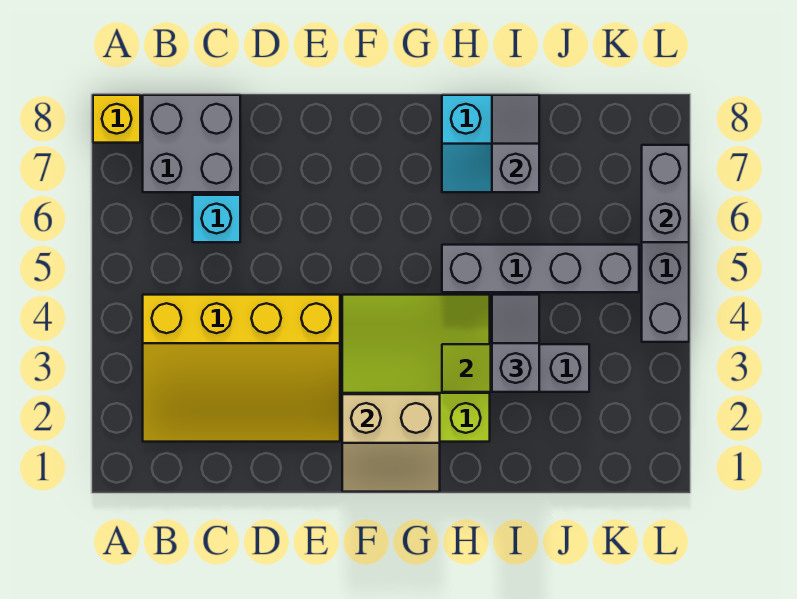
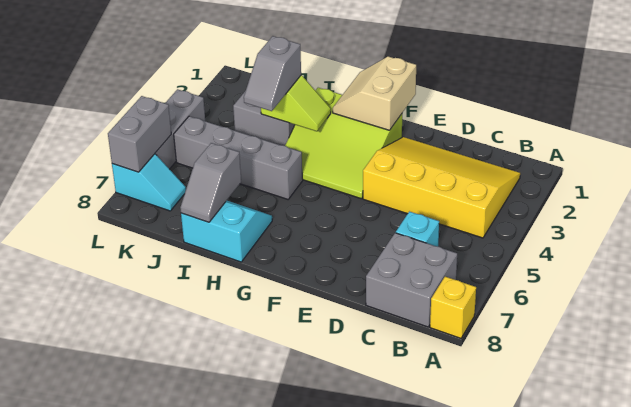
tan 2x2 slope [342,394,440,492] -> tan 2x2 slope turned to [333,56,416,130]
none -> cyan 1x2 slope [112,154,186,211]

